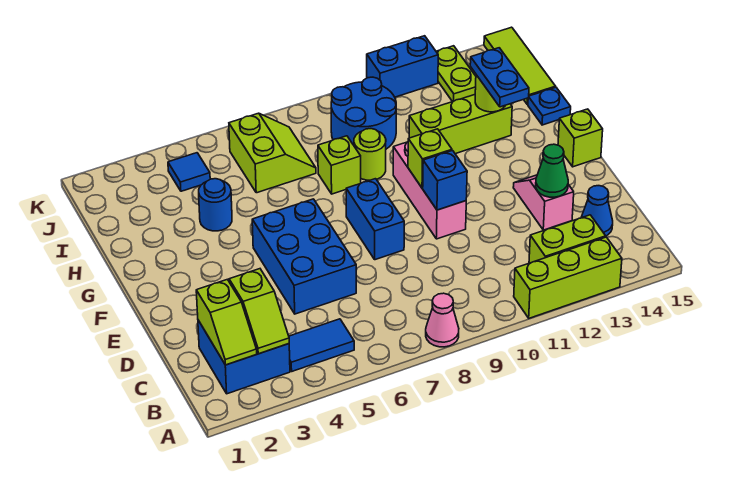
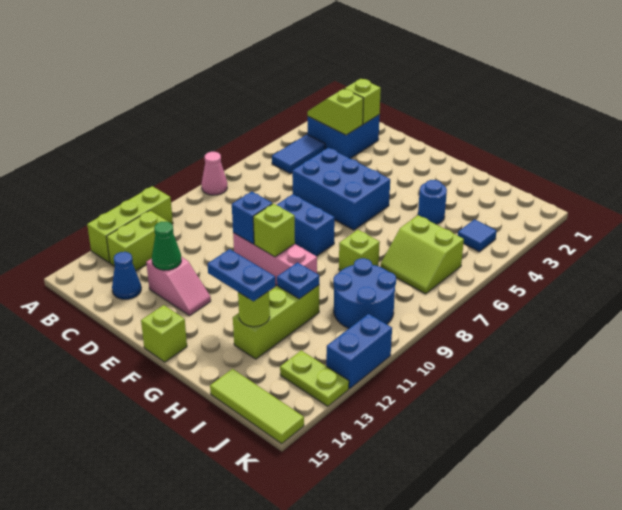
lime 1x1 round brick [354,129,386,180] -> none
blue 1x1 plate [528,87,571,125] -> blue 1x1 plate moved to [277,262,319,299]

